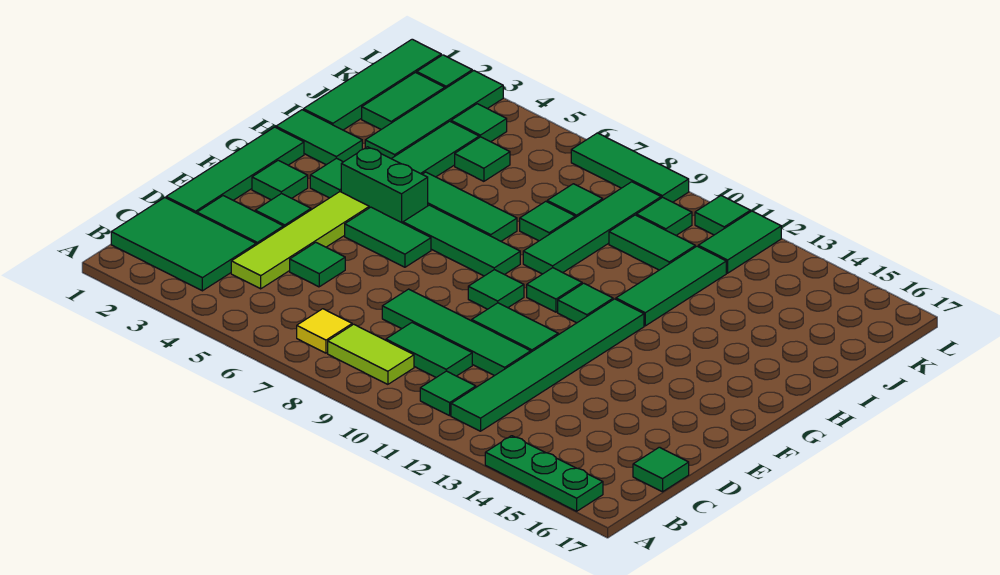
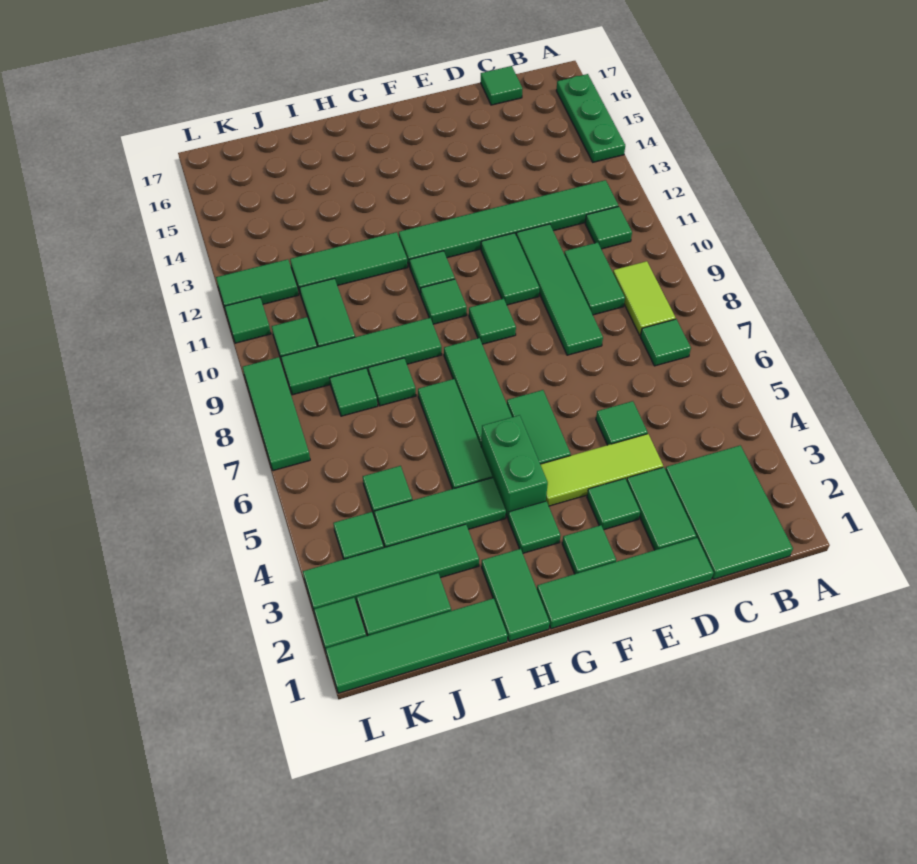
yellow 1x1 tile [297,309,352,353] -> green 1x1 tile [640,319,691,366]
lime 1x4 tile [231,192,369,289] -> lime 1x3 tile [540,434,663,506]

